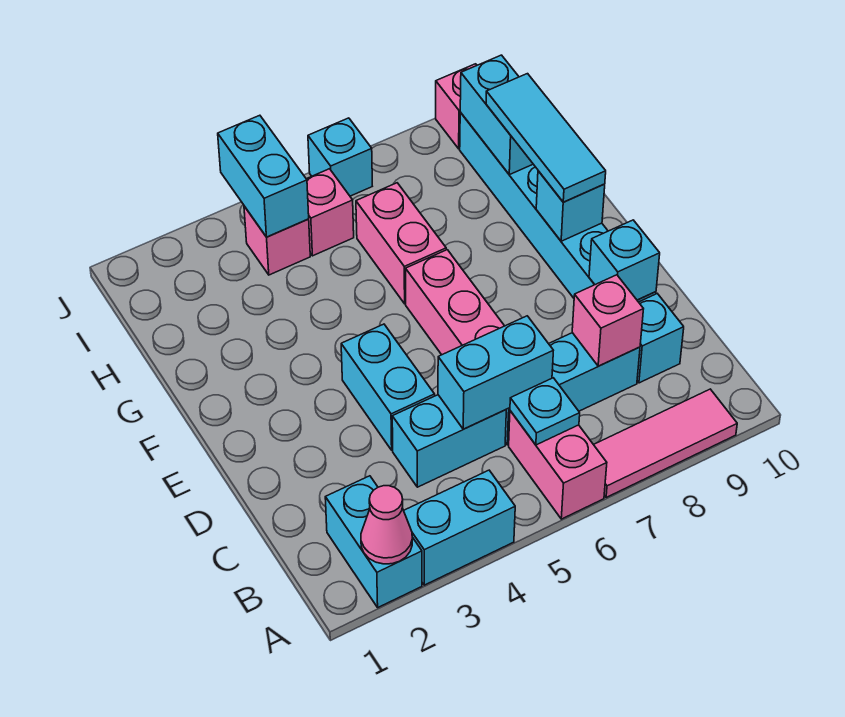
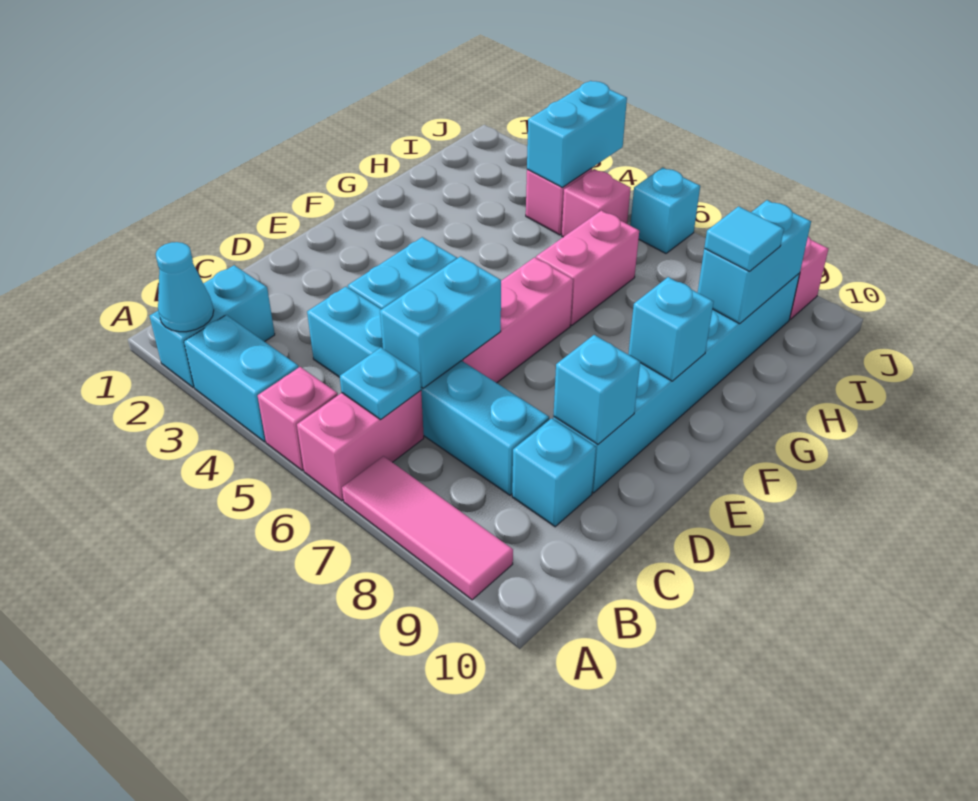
pink 1x1 cone [361,486,412,564] -> cyan 1x1 cone [156,242,214,332]
cyan 1x2 brick [438,316,553,429] -> cyan 1x2 brick turned to [380,256,501,388]
pink 1x1 brick [572,275,643,366] -> pink 1x1 brick moved to [258,367,338,470]
cyan 1x3 tile [486,74,606,202] -> cyan 1x1 tile [704,206,784,272]

